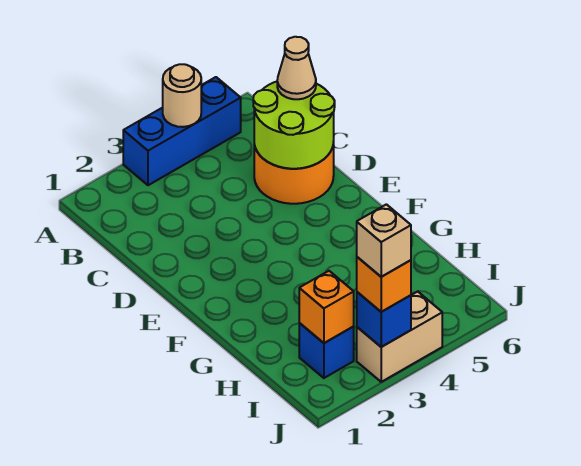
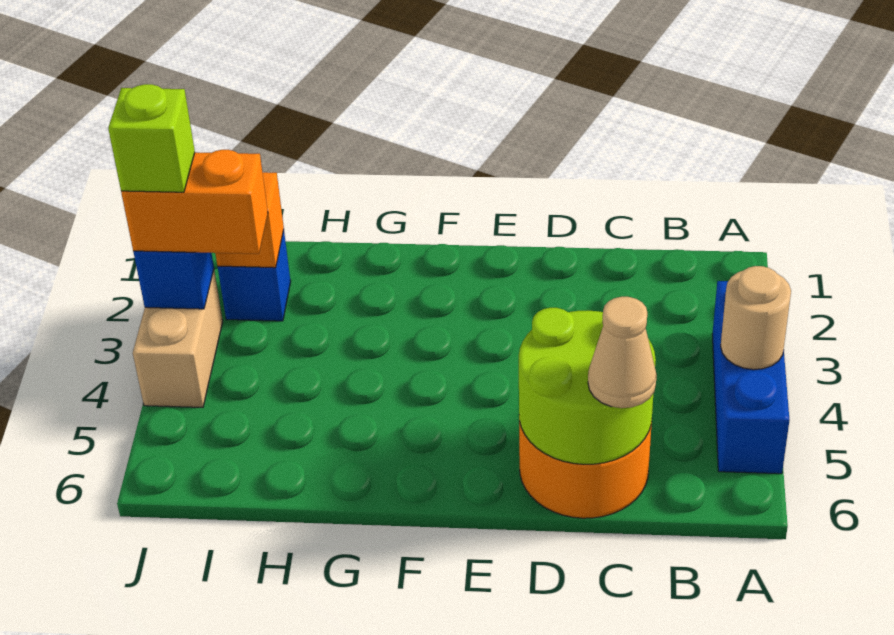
orange 1x1 brick [357,257,411,312] -> orange 1x2 brick [121,150,268,254]
tan 1x1 brick [357,204,411,277] -> lime 1x1 brick [108,84,195,192]

